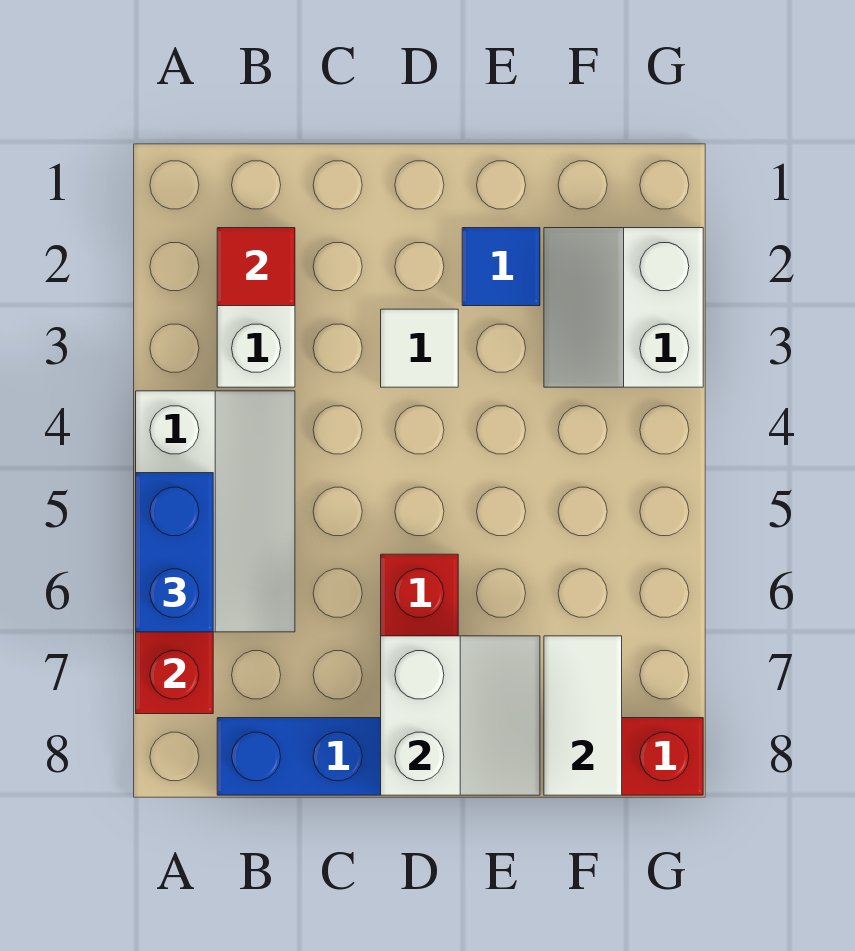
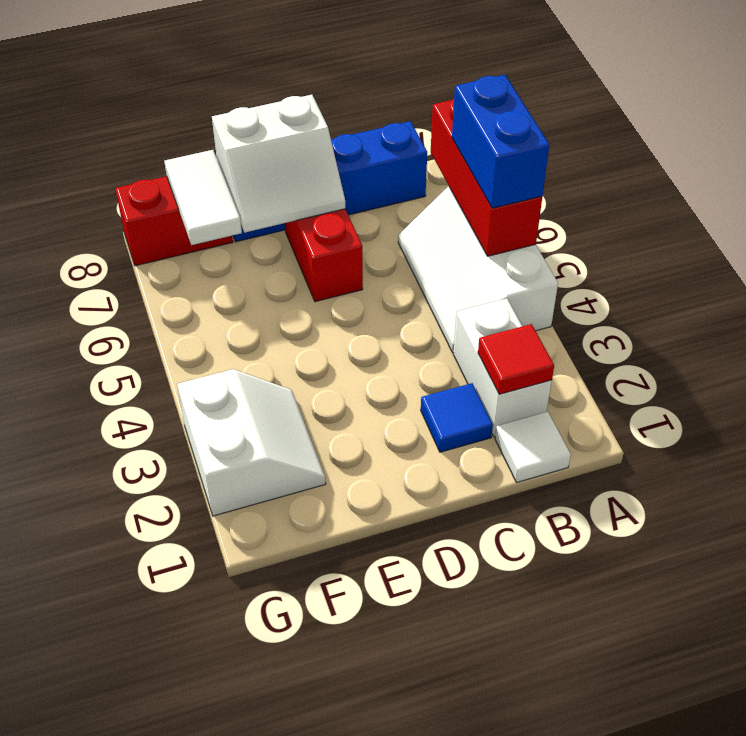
white 1x1 tile [381,309,458,387] -> white 1x1 tile moved to [495,412,571,483]
white 2x2 slope [381,636,540,795] -> white 2x2 slope turned to [212,95,345,233]
blue 1x1 tile [462,228,540,306] -> blue 1x1 tile moved to [421,383,493,452]

